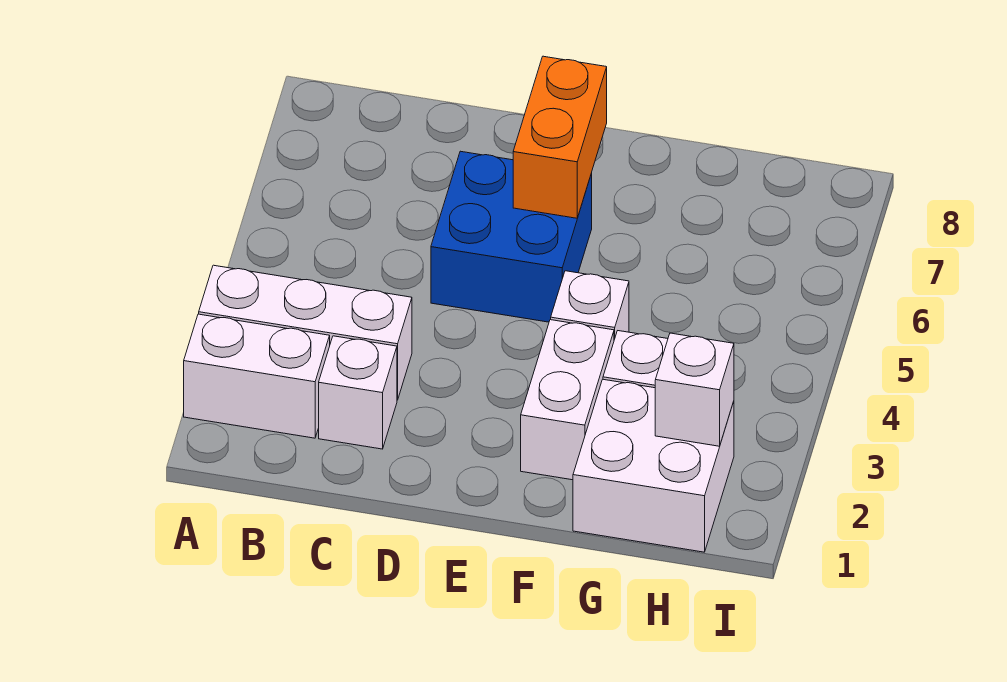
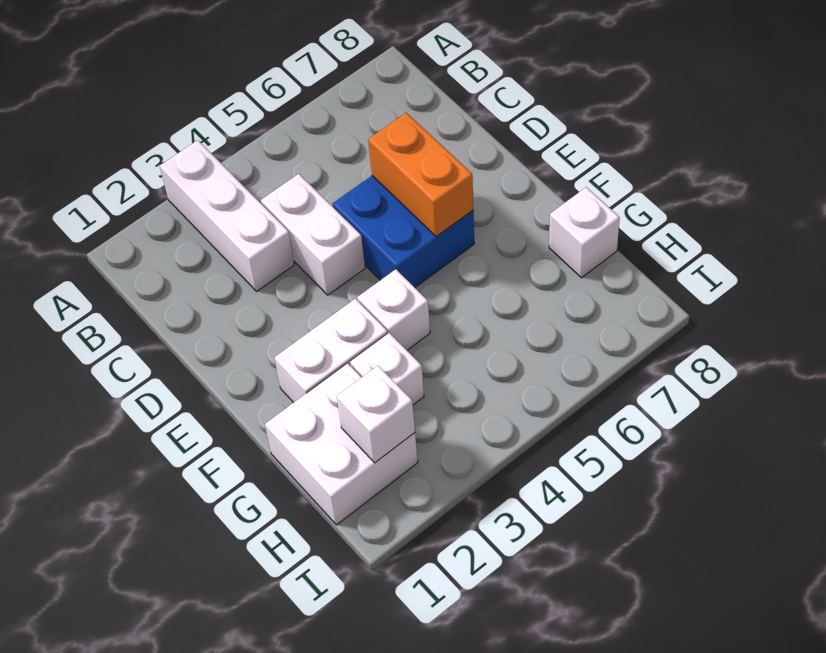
white 1x2 brick [184,314,330,438] -> white 1x2 brick moved to [261,174,365,295]
white 1x1 brick [319,336,397,449] -> white 1x1 brick moved to [549,187,620,278]
orange 1x2 brick [513,56,607,218] -> orange 1x2 brick turned to [368,113,473,237]

